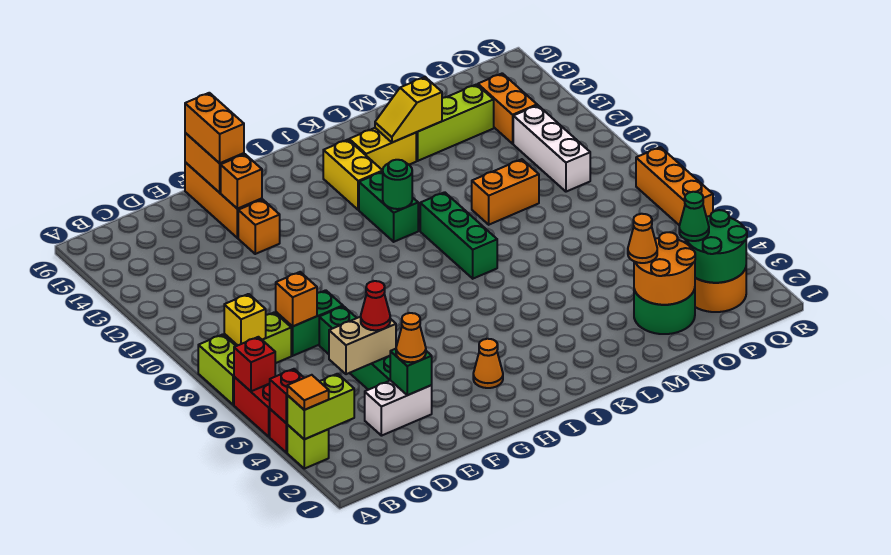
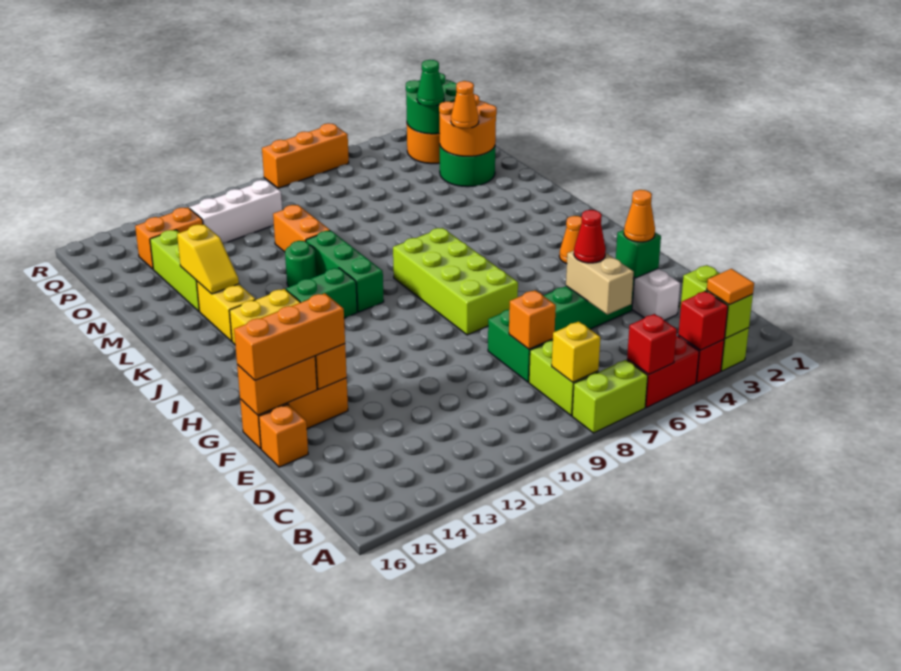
orange 1x1 brick [238,199,280,254] -> orange 1x1 brick moved to [259,404,308,467]
orange 1x2 brick [185,93,244,163] -> orange 1x3 brick [234,293,345,380]
none -> lime 2x4 brick [393,228,518,335]
green 1x1 round brick [383,160,412,209] -> green 1x1 round brick moved to [285,241,316,287]
green 1x3 brick [420,192,497,279] -> green 1x3 brick turned to [306,231,384,312]

